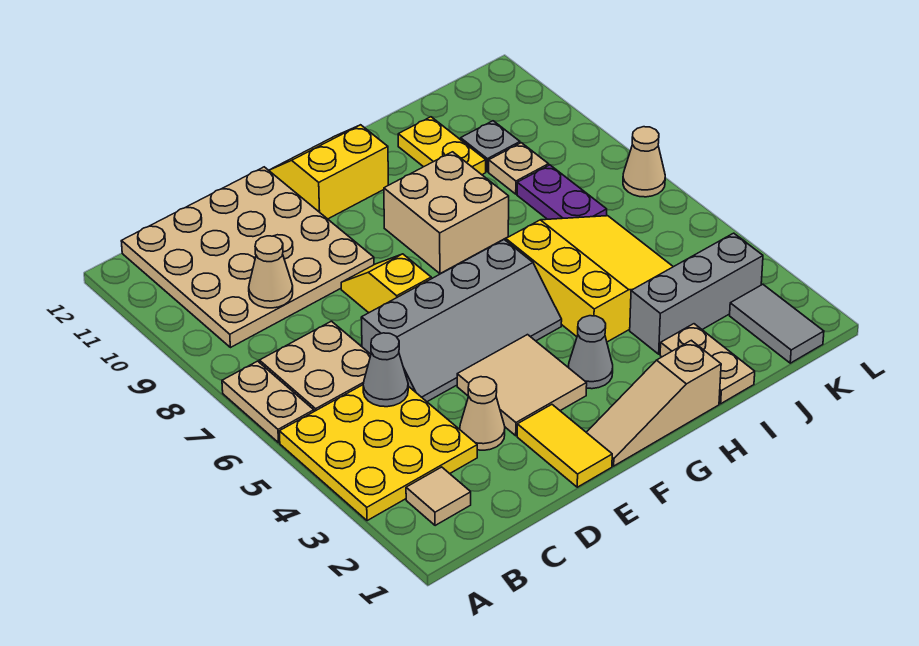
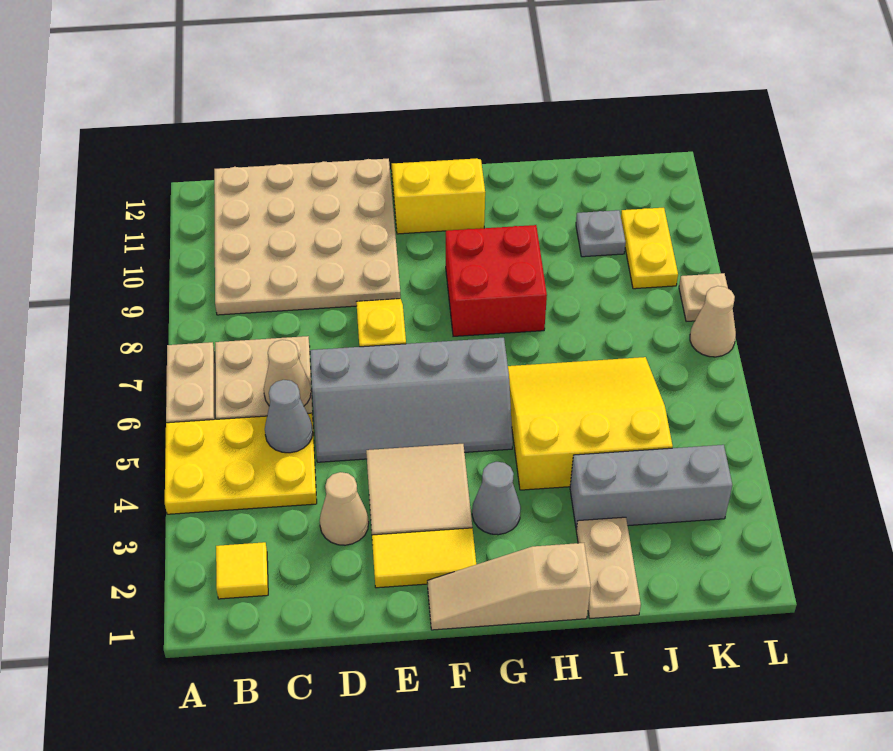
yellow 3x3 plate [279,385,477,521] -> yellow 2x3 plate [165,413,317,514]
tan 1x1 tile [406,467,471,526] -> yellow 1x1 tile [216,542,268,599]
tan 1x1 cone [249,236,293,308] -> tan 1x1 cone moved to [264,340,311,406]
yellow 1x2 tile [517,405,612,487] -> yellow 1x2 tile turned to [372,528,476,588]
tan 2x2 brick [384,152,509,274] -> red 2x2 brick [446,225,547,336]
yellow 3x3 slope [506,216,673,342] -> yellow 3x3 slope turned to [508,357,673,490]
yellow 1x2 plate [398,117,486,175] -> yellow 1x2 plate moved to [621,208,678,289]
purple 1x2 plate [517,165,607,219] -> none
tan 1x1 plate [489,143,549,194] -> tan 1x1 plate moved to [679,273,728,322]
grey 1x2 tile [730,284,824,363] -> none

